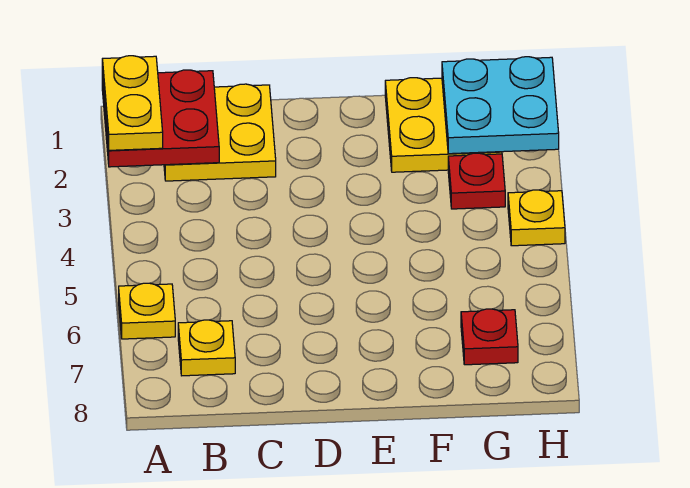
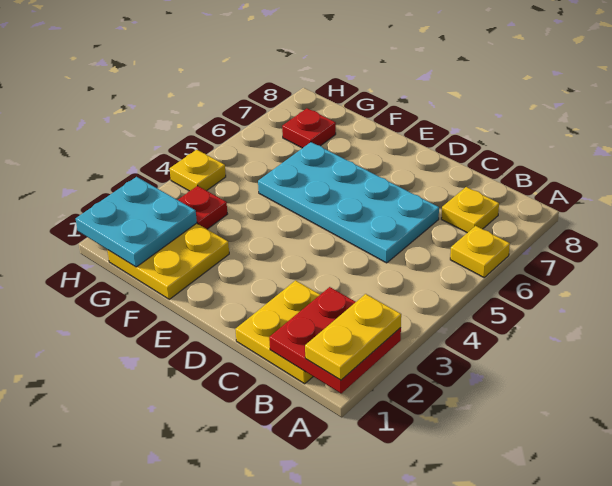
none -> cyan 2x4 plate [258,142,439,263]

